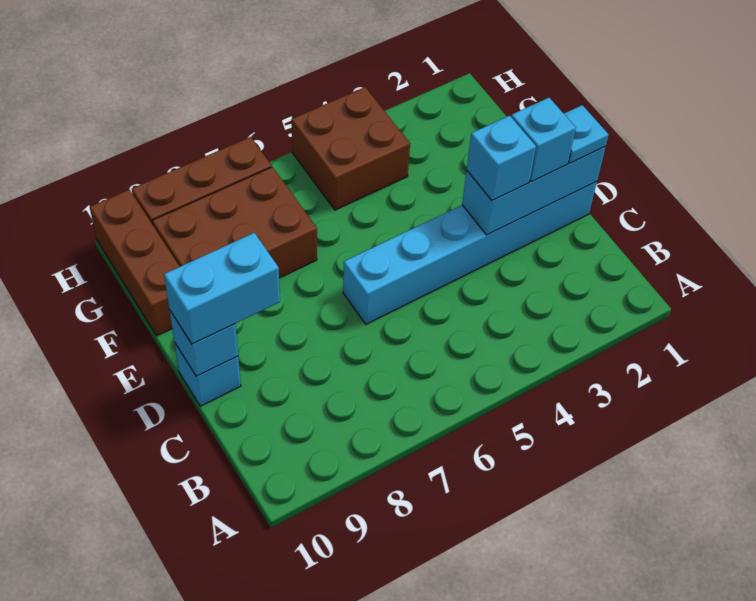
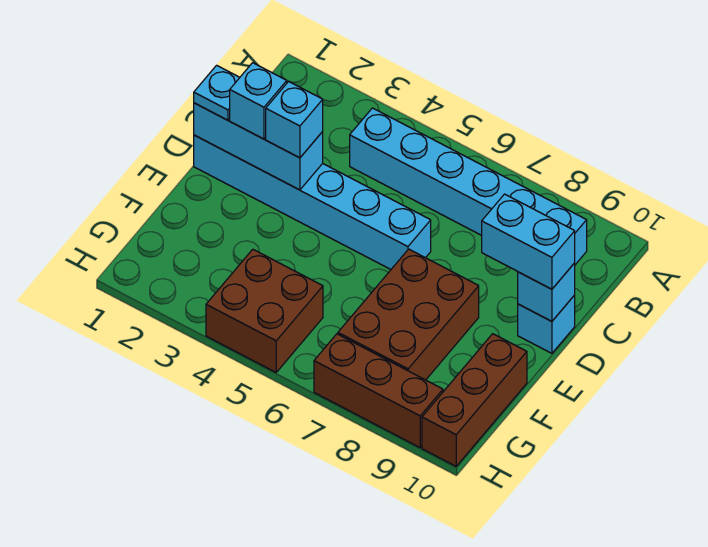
none -> cyan 1x6 brick [350,108,587,265]
brown 2x3 brick [152,167,317,278] -> brown 2x3 brick turned to [338,249,479,380]

